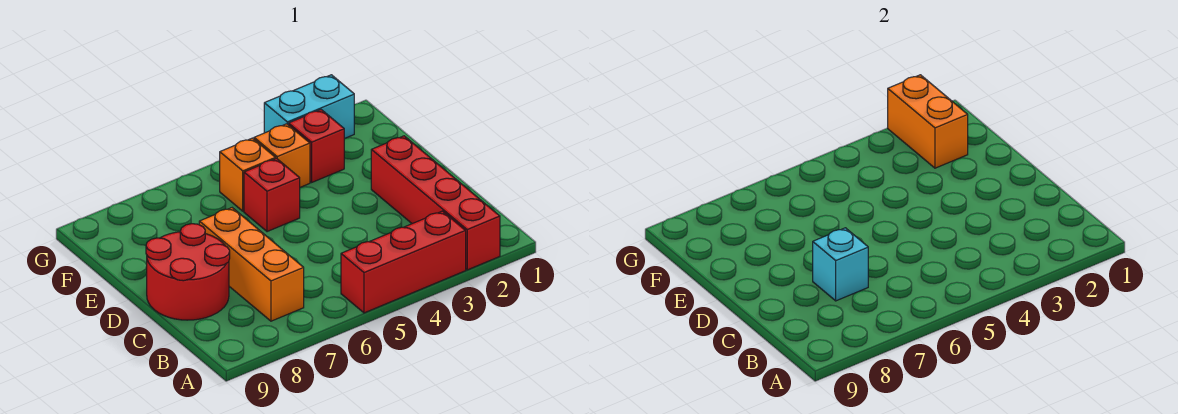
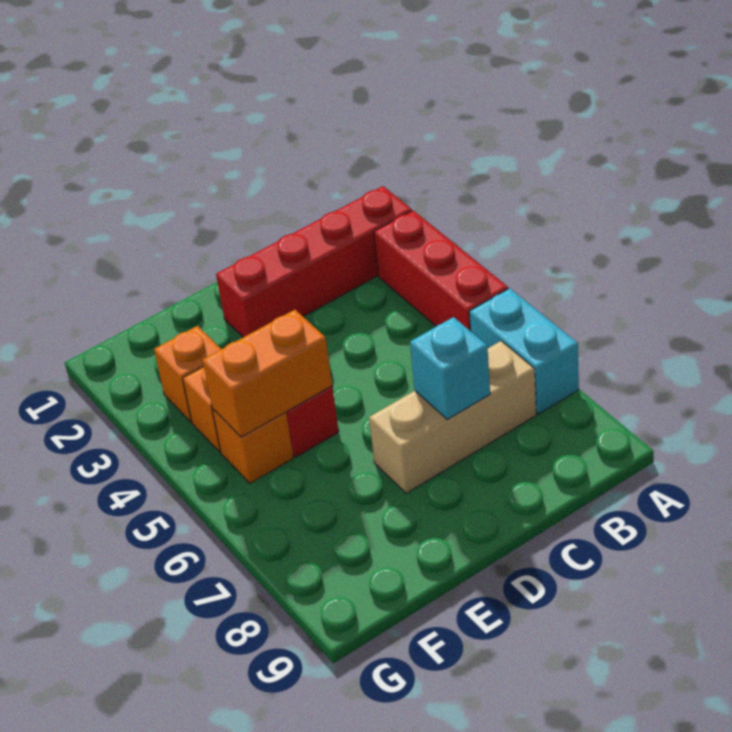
orange 1x3 brick [199,208,304,321] -> tan 1x3 brick [369,341,536,493]
red 2x2 round brick [146,224,230,320] -> none
orange 1x2 brick [888,75,968,168] -> orange 1x2 brick moved to [203,310,332,437]
red 1x1 brick [289,110,344,182] -> orange 1x1 brick [154,326,221,422]
cyan 1x2 brick [264,75,354,139] -> cyan 1x2 brick moved to [469,288,579,414]

